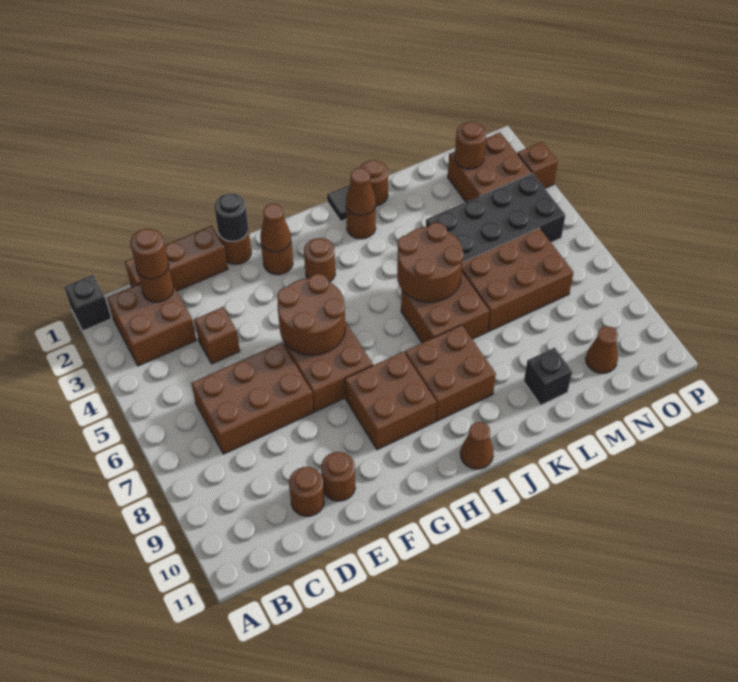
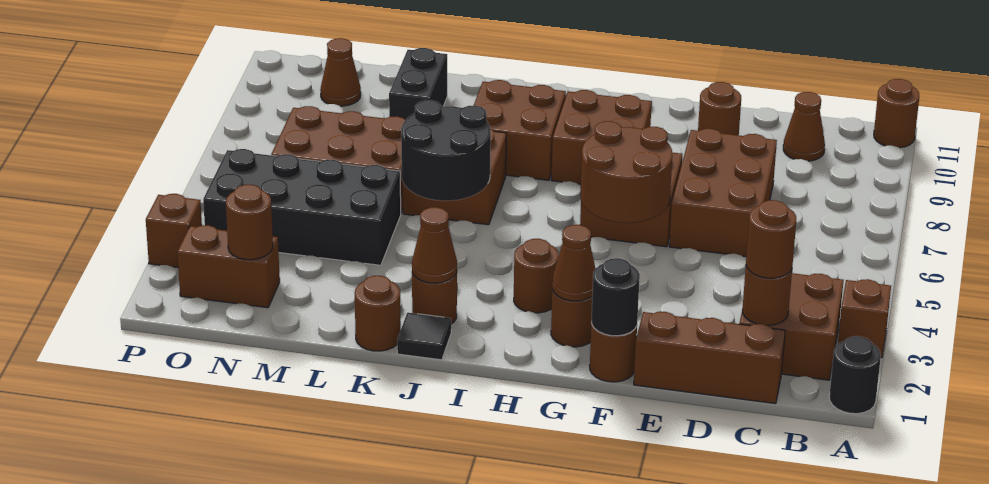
black 1x1 brick [64,275,111,331] -> black 1x1 round brick [829,336,881,414]
brown 2x3 brick [191,343,314,454] -> brown 2x3 brick turned to [669,129,777,256]
brown 1x1 brick [194,307,240,364] -> brown 1x1 brick moved to [838,279,891,358]
brown 1x1 round brick [289,467,324,516] -> brown 1x1 round brick moved to [874,79,919,148]
brown 1x1 cone [460,422,494,469] -> brown 1x1 cone moved to [783,92,825,161]
brown 2x2 round brick [397,223,464,302] -> black 2x2 round brick [401,100,491,201]
black 1x1 brick [524,347,572,405] -> black 1x2 brick [389,48,447,120]
brown 2x2 brick [448,133,532,202] -> brown 1x2 brick [177,225,280,308]

